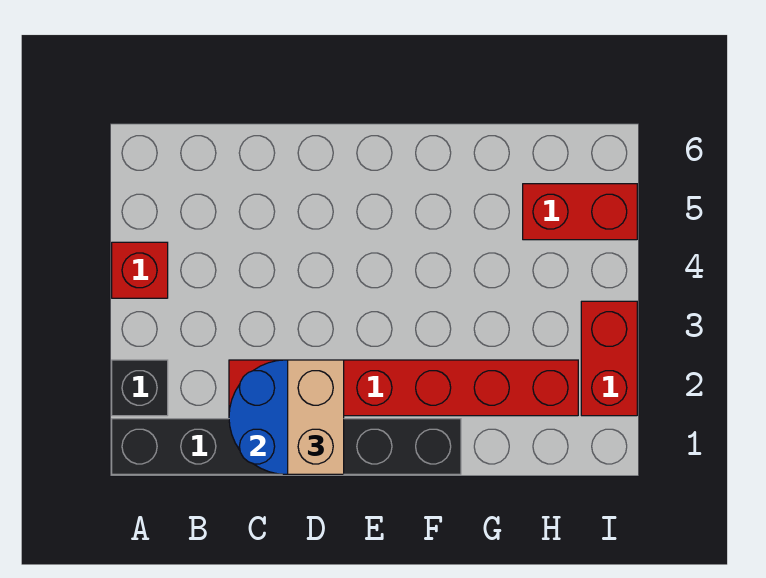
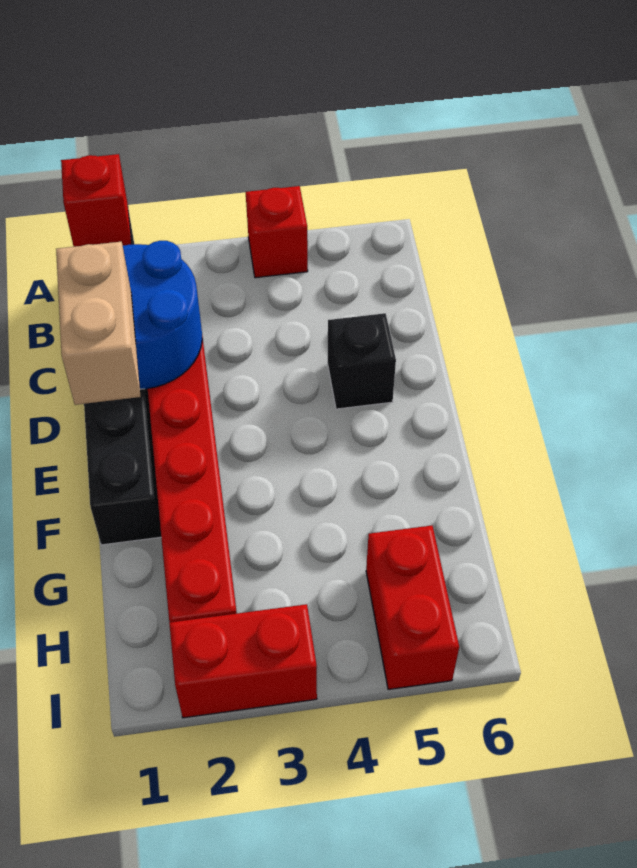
none -> red 1x1 brick [61,154,131,247]
black 1x1 brick [112,360,168,416] -> black 1x1 brick moved to [328,313,396,409]
tan 1x2 brick [288,360,344,474] -> tan 1x2 brick turned to [56,242,141,405]

